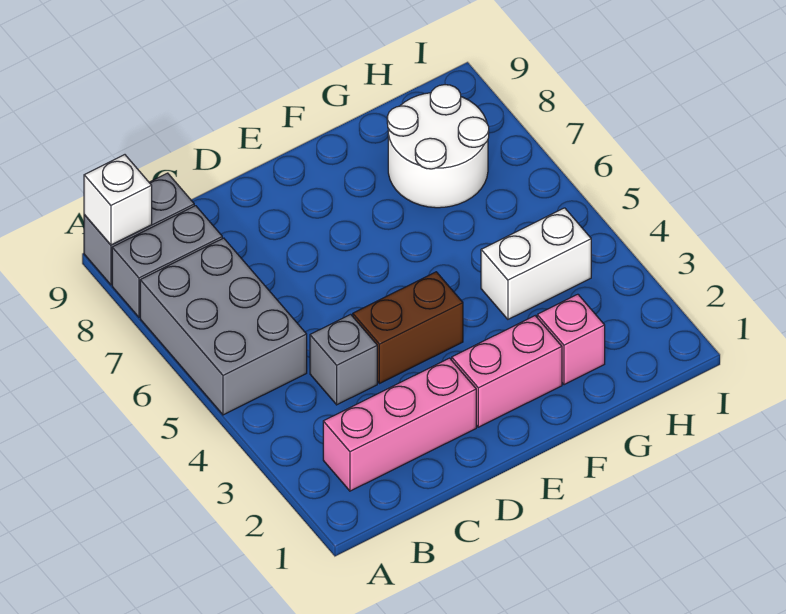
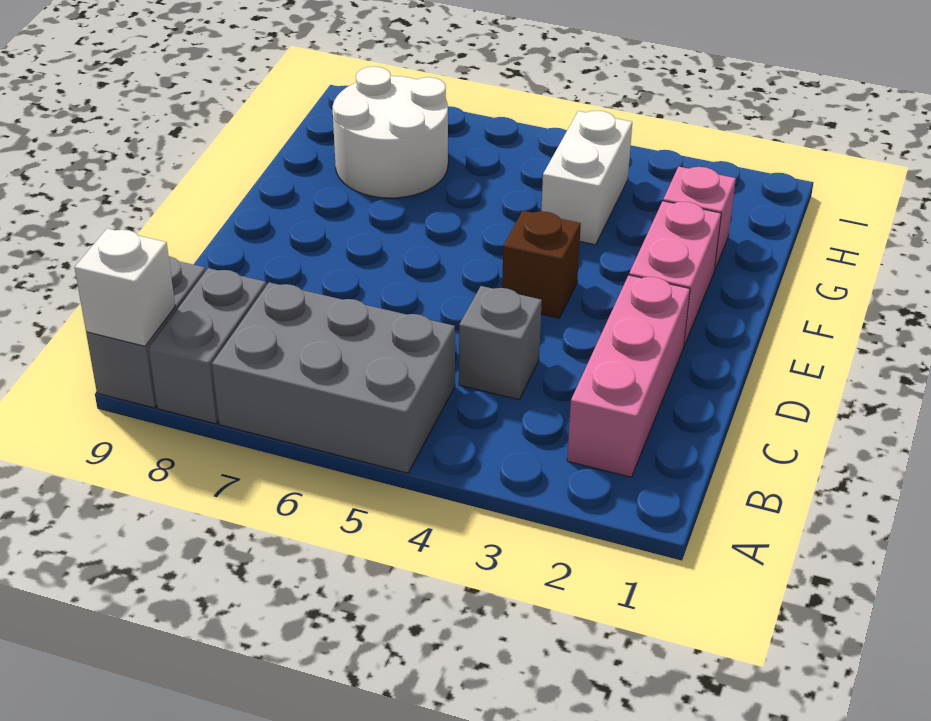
brown 1x2 brick [353,272,463,384] -> brown 1x1 brick [502,211,581,318]

